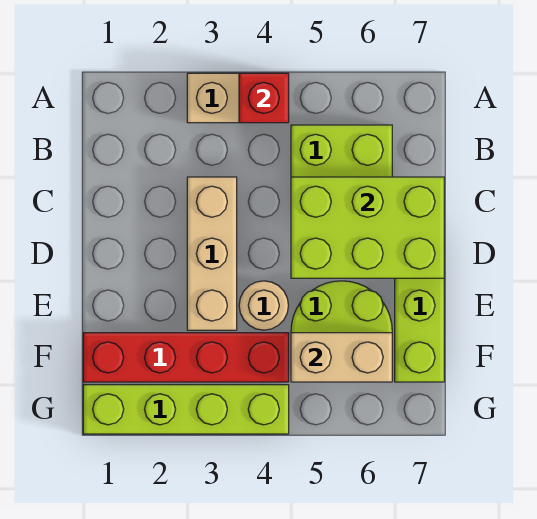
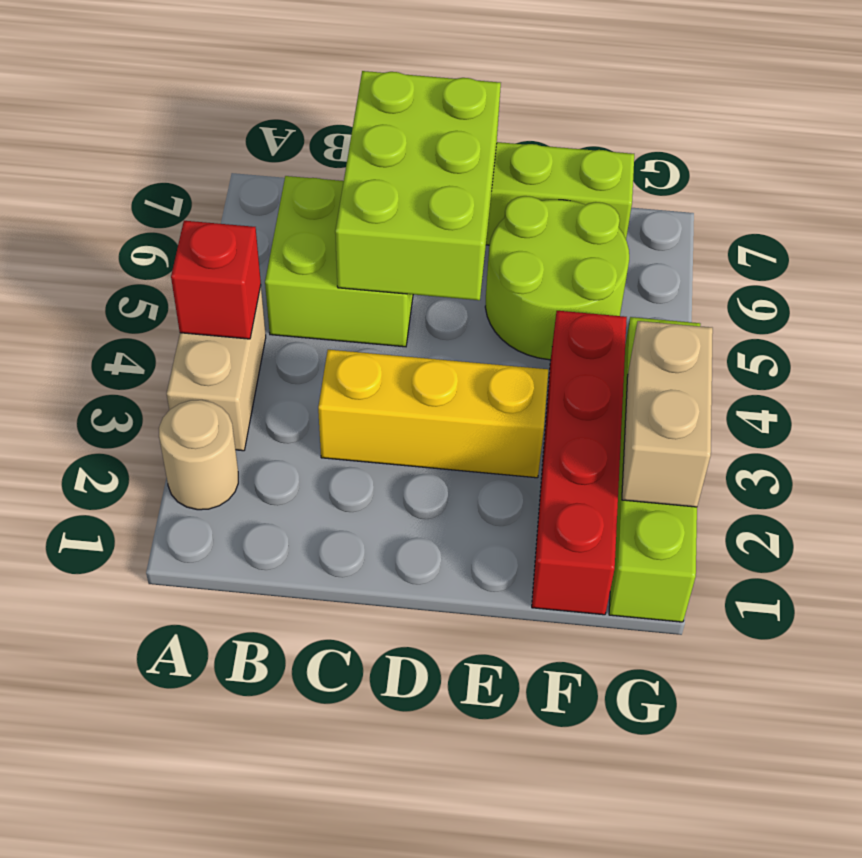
tan 1x3 brick [187,177,237,330] -> yellow 1x3 brick [318,350,548,478]
tan 1x1 round brick [239,281,288,330] -> tan 1x1 round brick moved to [159,400,238,510]
tan 1x2 brick [291,333,392,382] -> tan 1x2 brick moved to [622,321,713,507]

